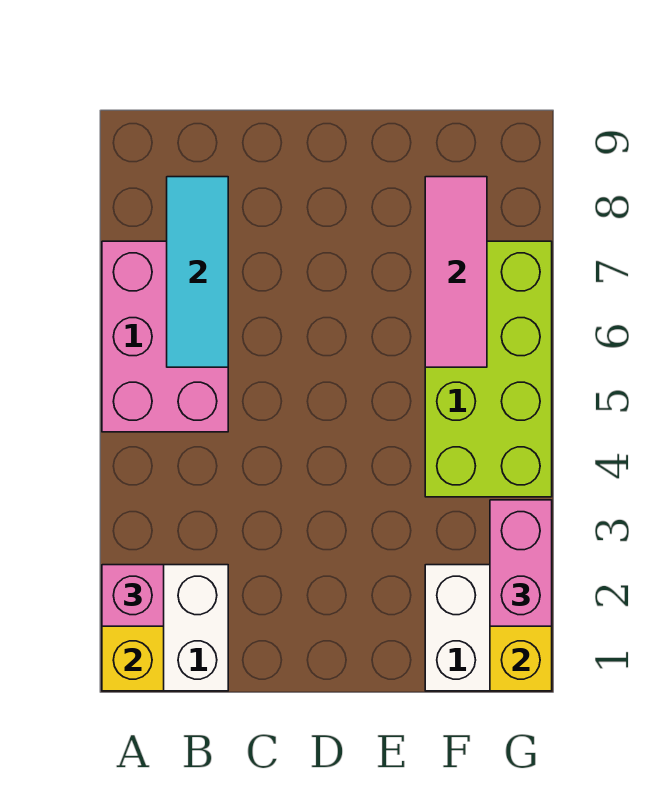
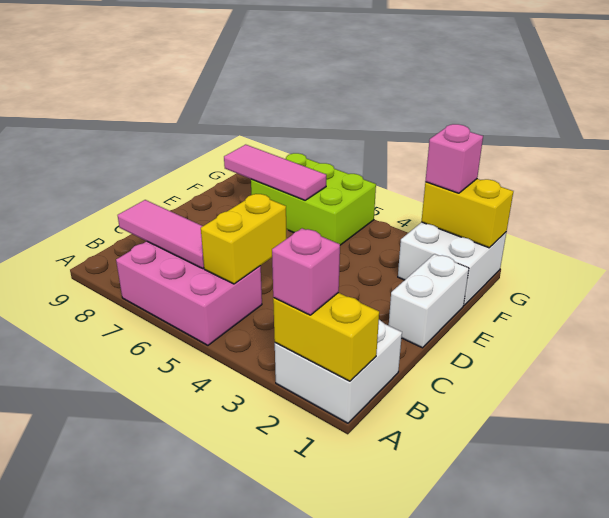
none -> yellow 1x2 brick [201,194,287,284]
cyan 1x3 tile [167,177,228,367] -> pink 1x3 tile [118,200,204,268]
none -> white 1x2 brick [389,254,469,348]
lime 2x4 brick [425,241,552,497] -> lime 2x3 brick [251,153,376,245]
pink 1x2 brick [490,500,552,626] -> pink 1x1 brick [425,124,483,193]

